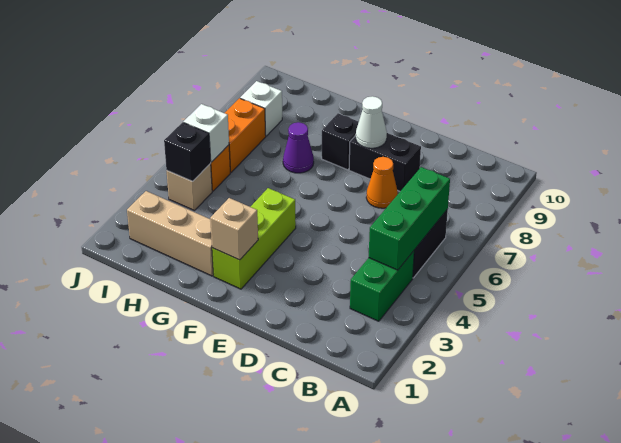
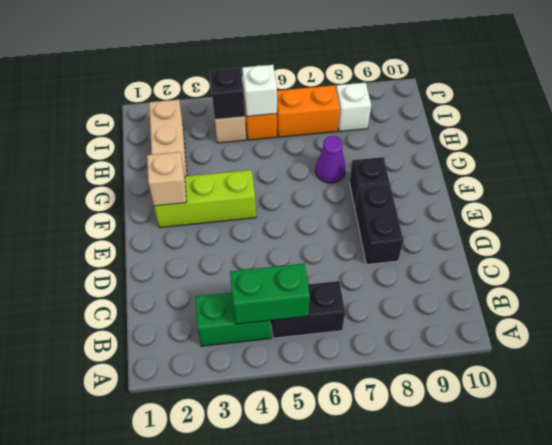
green 1x3 brick [369,167,450,270] -> green 1x2 brick [230,264,310,324]
orange 1x1 cone [366,157,398,208] -> none
white 1x1 cone [356,96,387,148] -> none

